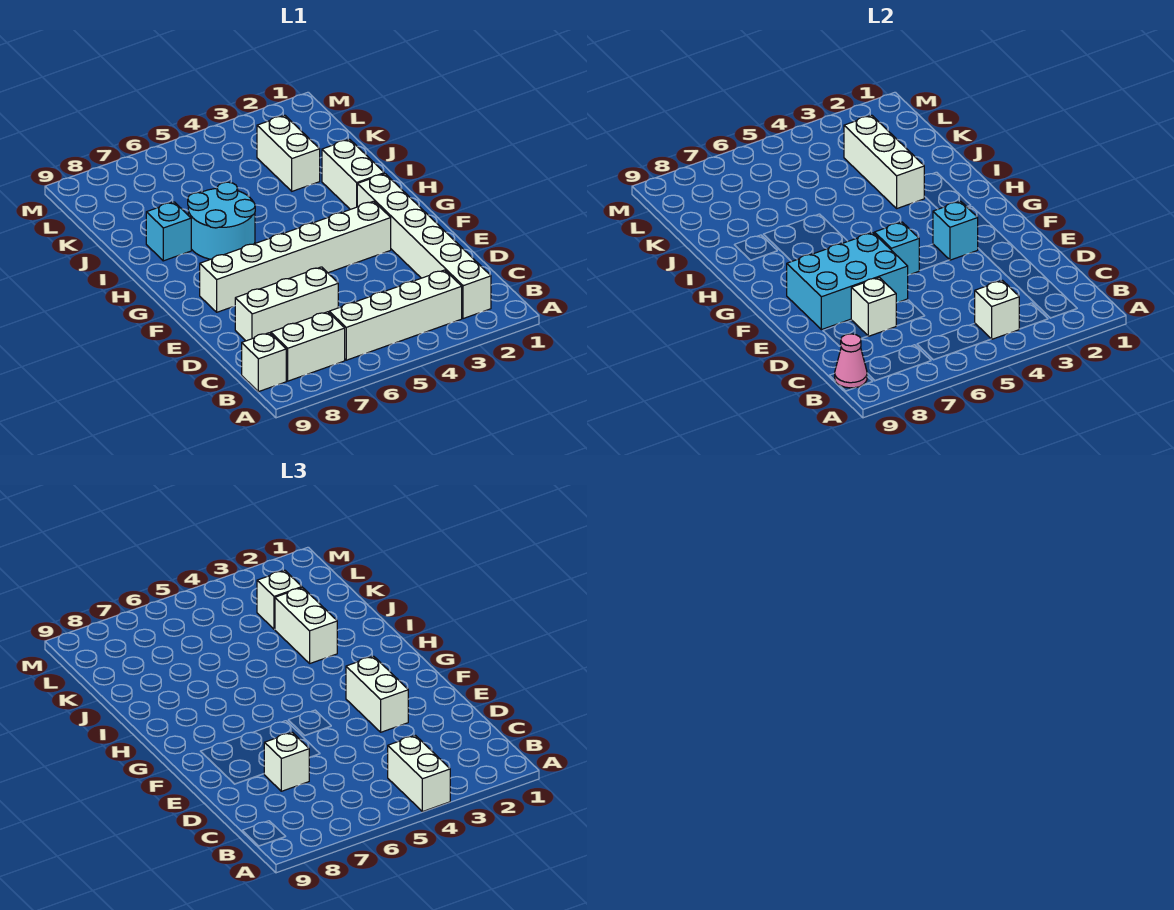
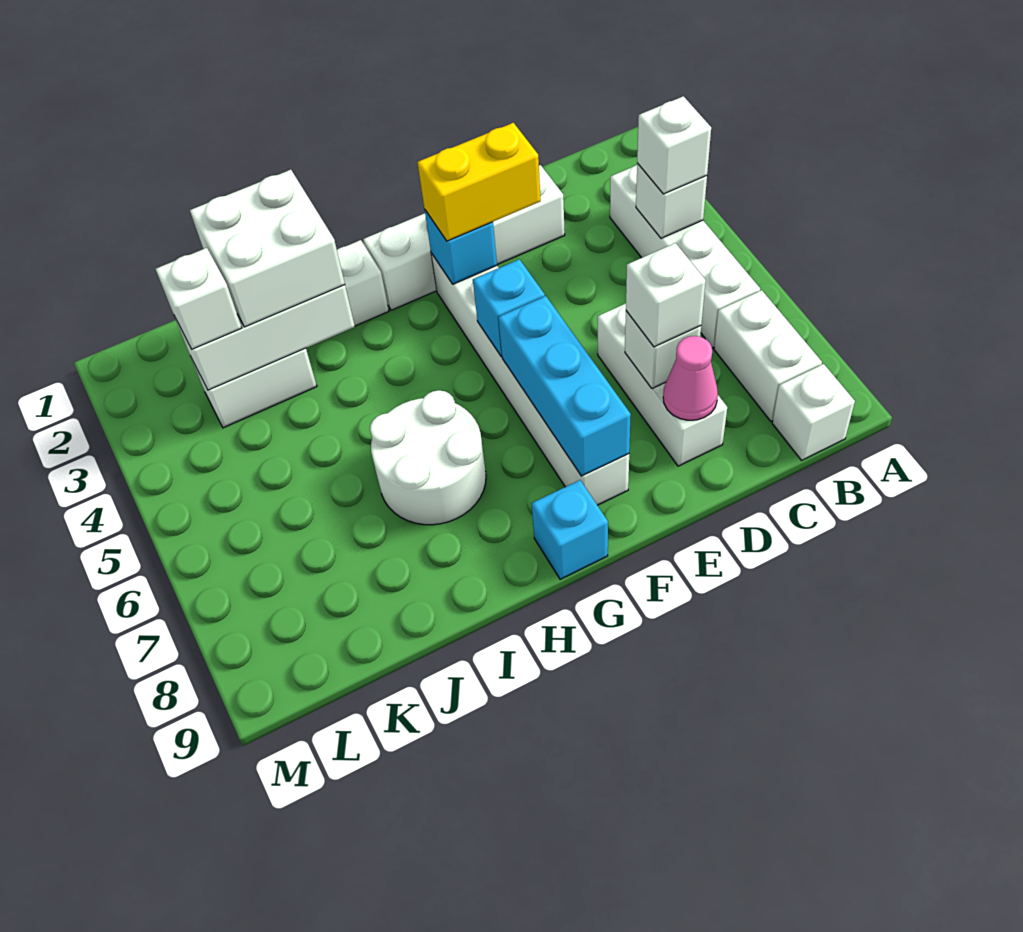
white 1x2 brick [388,736,450,812] -> white 1x1 brick [637,96,711,194]
white 1x6 brick [357,174,491,319] -> white 1x4 brick [363,165,565,310]
pink 1x1 cone [835,334,867,388] -> pink 1x1 cone moved to [663,336,718,420]
white 1x2 brick [346,656,408,732] -> yellow 1x2 brick [417,123,541,241]
cyan 2x3 brick [787,233,908,330] -> cyan 1x3 brick [498,296,631,476]
cyan 2x2 round brick [188,182,255,259] -> white 2x2 round brick [370,390,486,525]
white 1x2 brick [275,588,337,663] -> white 2x2 brick [190,170,345,327]
cyan 1x1 brick [146,202,191,261] -> cyan 1x1 brick moved to [532,480,608,579]

